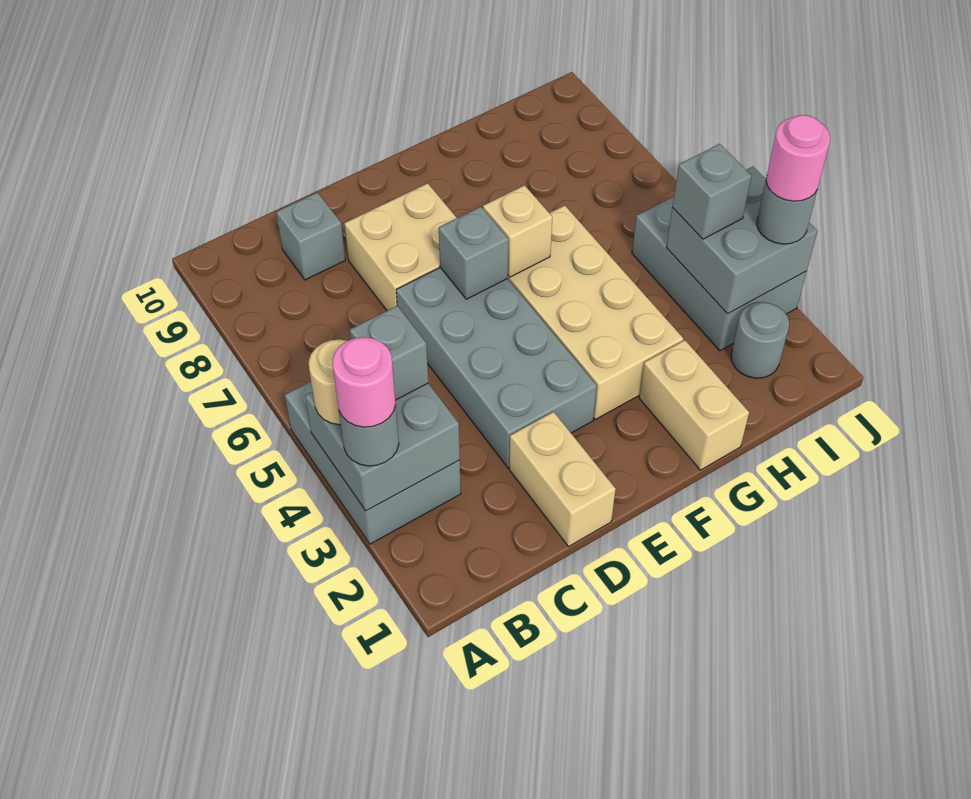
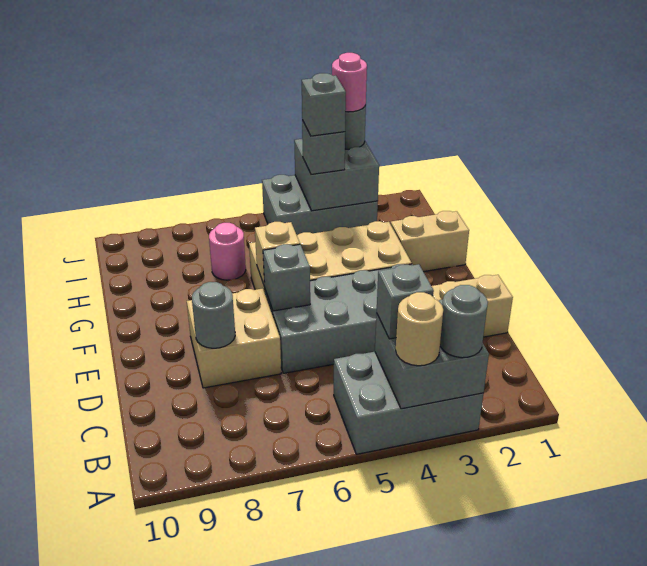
pink 1x1 round brick [332,337,396,427] -> pink 1x1 round brick moved to [209,223,246,280]
grey 1x1 brick [276,192,345,280] -> grey 1x1 brick moved to [302,73,346,136]
grey 1x1 round brick [731,302,789,378] -> grey 1x1 round brick moved to [192,282,235,348]

